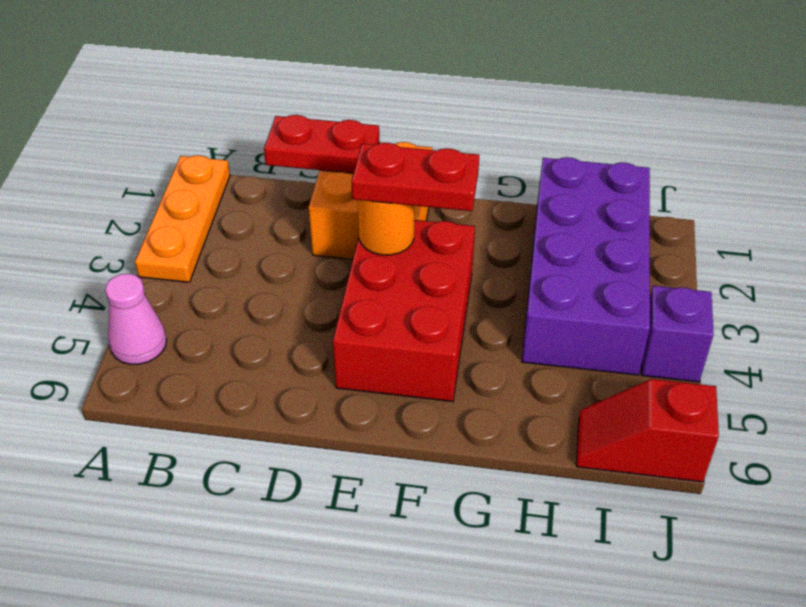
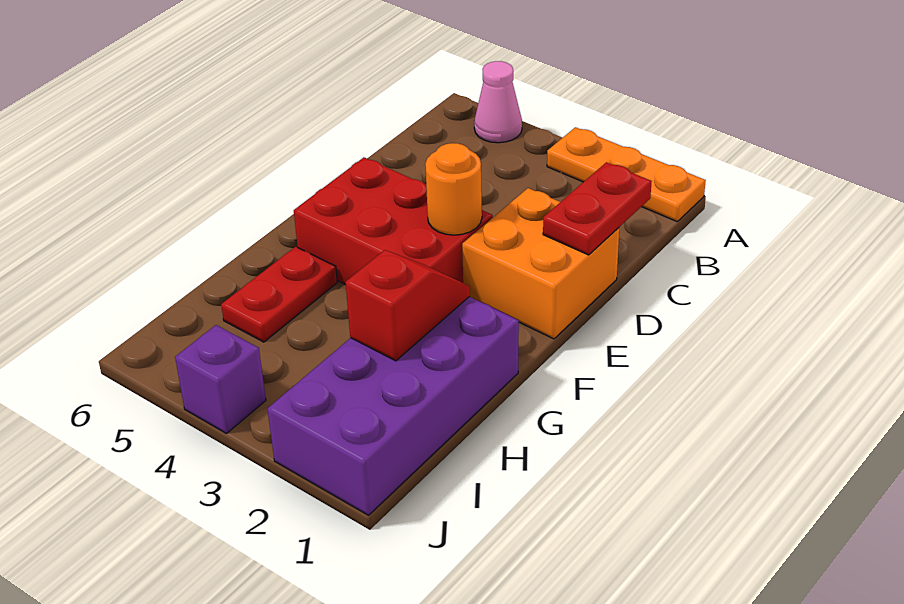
red 1x2 plate [352,143,479,211] -> red 1x2 plate moved to [221,247,337,342]
purple 2x4 brick [522,157,650,375] -> purple 2x4 brick turned to [267,297,519,515]
red 1x2 slope [576,379,719,482] -> red 1x2 slope moved to [346,250,470,361]

